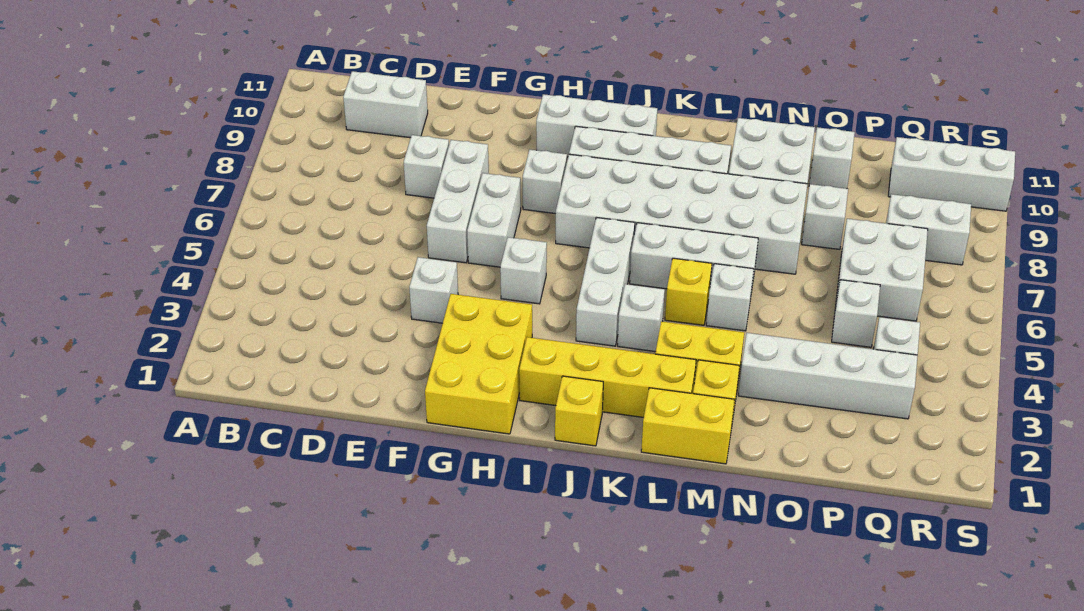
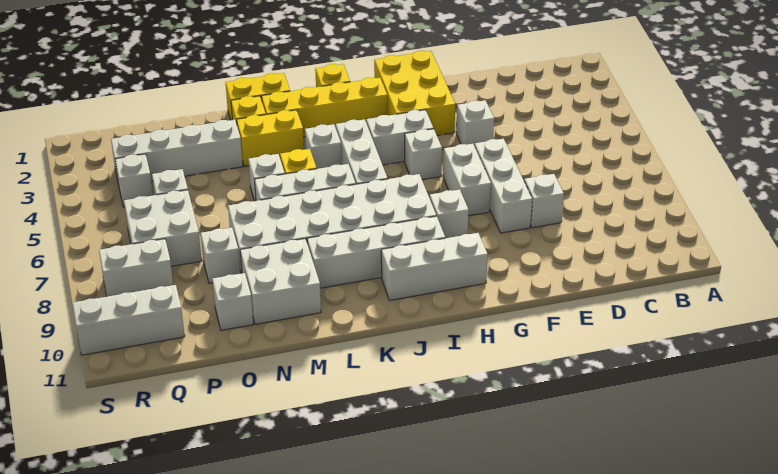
white 1x2 brick [343,71,428,138] -> white 1x2 brick moved to [366,110,434,165]

